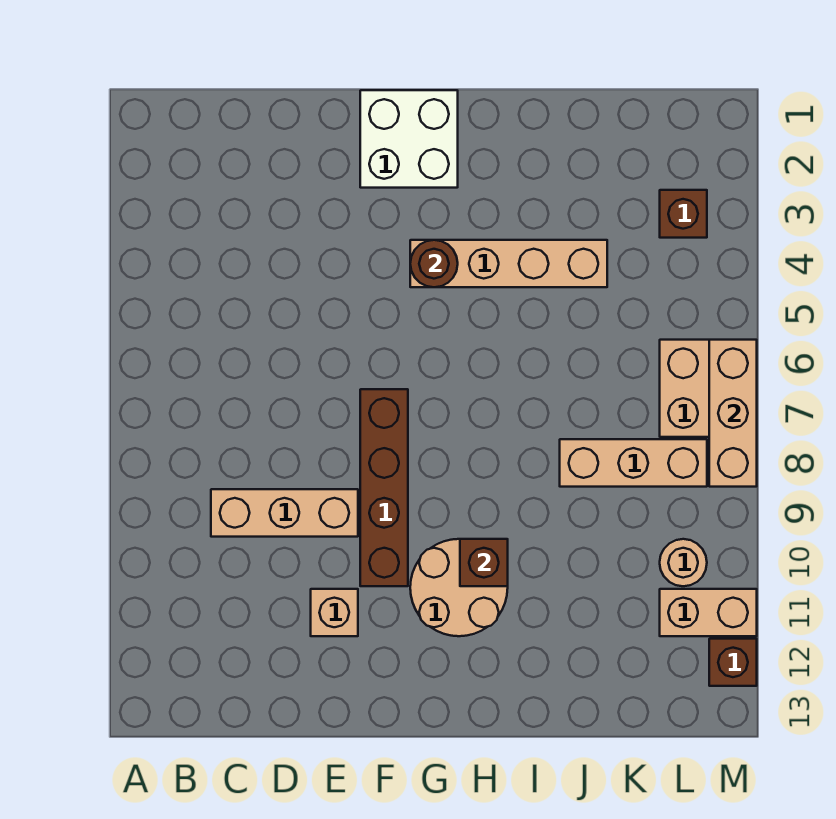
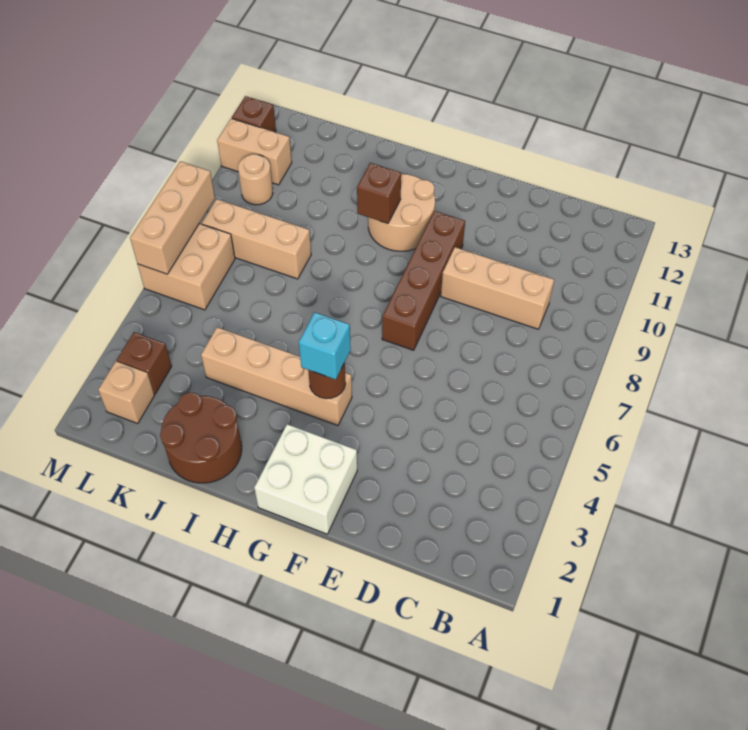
tan 1x1 brick [311,589,358,636] -> tan 1x1 brick moved to [98,361,155,424]
none -> cyan 1x1 brick [299,312,351,379]
none -> brown 2x2 round brick [160,392,242,483]

